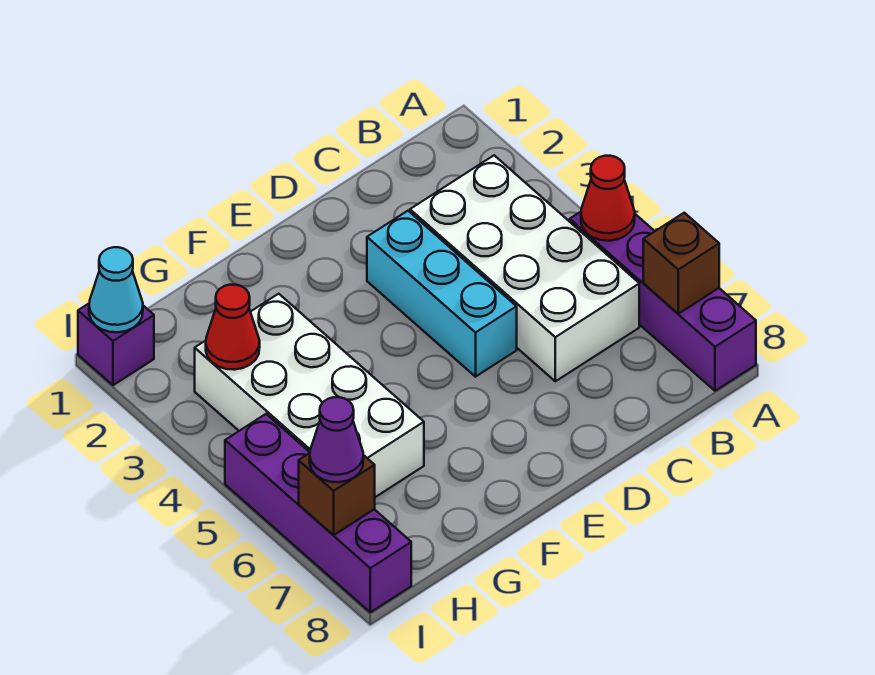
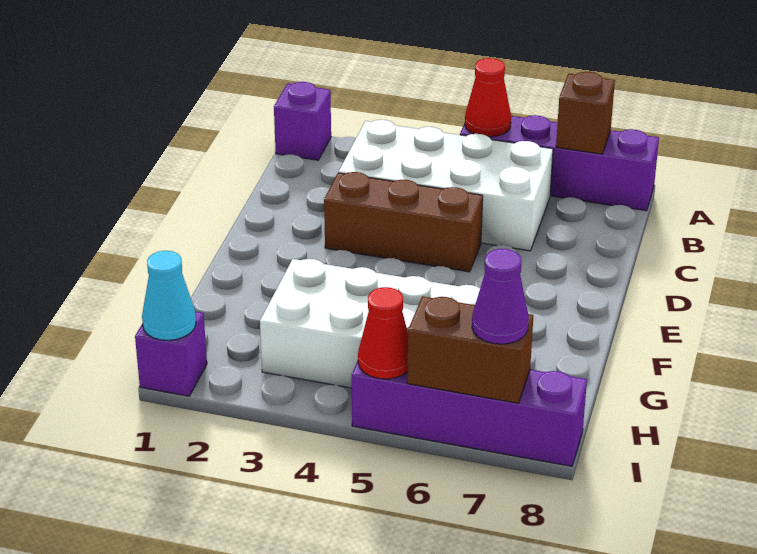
none -> purple 1x1 brick [274,82,331,160]
cyan 1x3 brick [367,211,517,377] -> brown 1x3 brick [324,172,483,272]
red 1x1 cone [206,285,260,370] -> red 1x1 cone moved to [358,287,408,379]
brown 1x1 brick [299,453,375,535] -> brown 1x2 brick [407,296,533,403]

